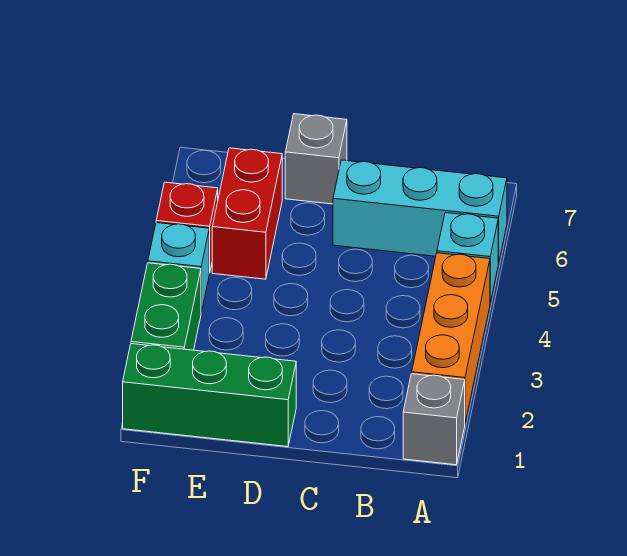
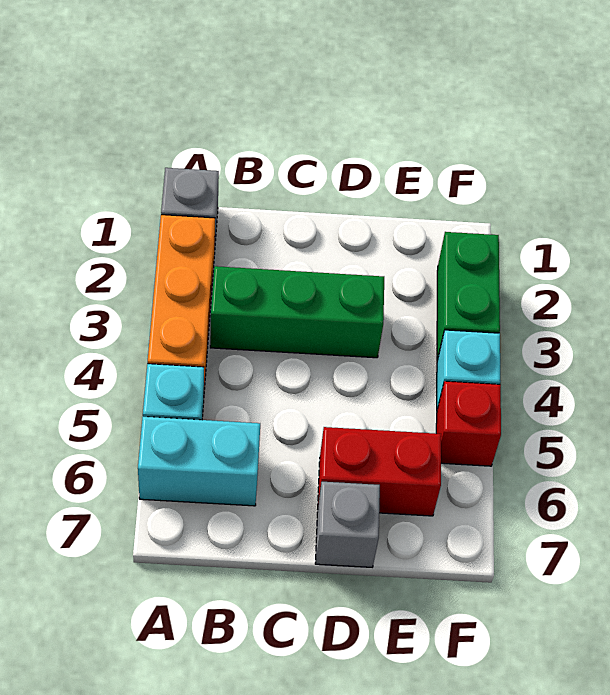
cyan 1x3 brick [333,160,507,263] -> cyan 1x2 brick [138,417,260,506]
green 1x3 brick [123,344,296,447] -> green 1x3 brick moved to [210,266,384,358]
red 1x2 brick [212,148,282,279] -> red 1x2 brick turned to [318,427,441,516]

